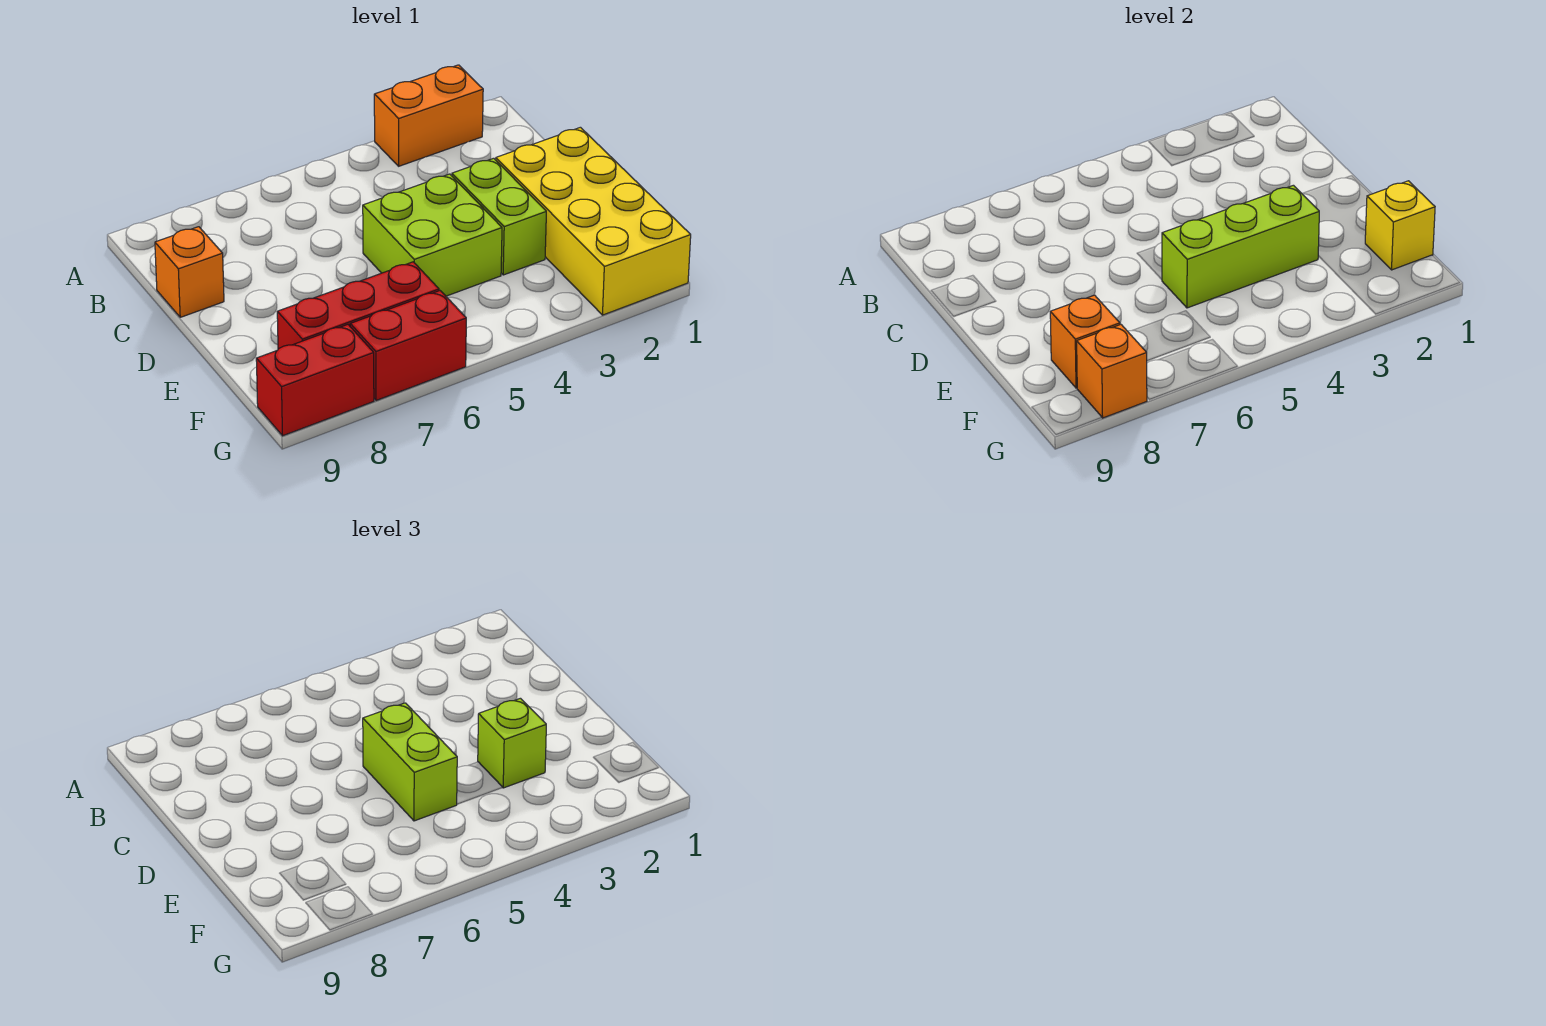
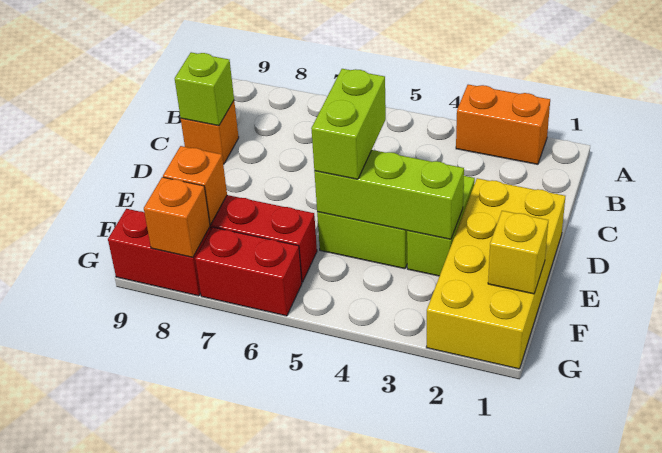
lime 1x1 brick [478,698,546,788] -> lime 1x1 brick moved to [175,52,234,126]

